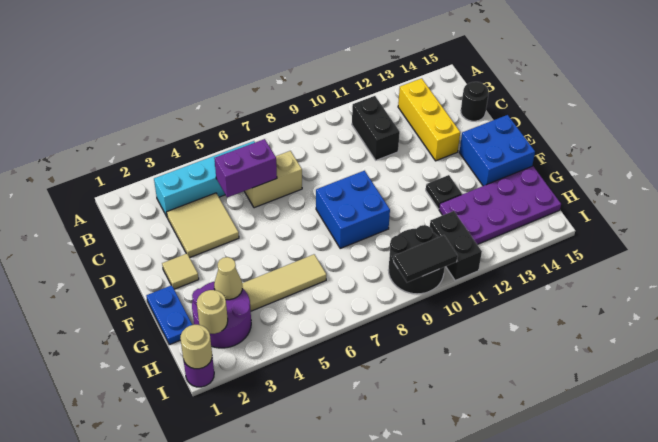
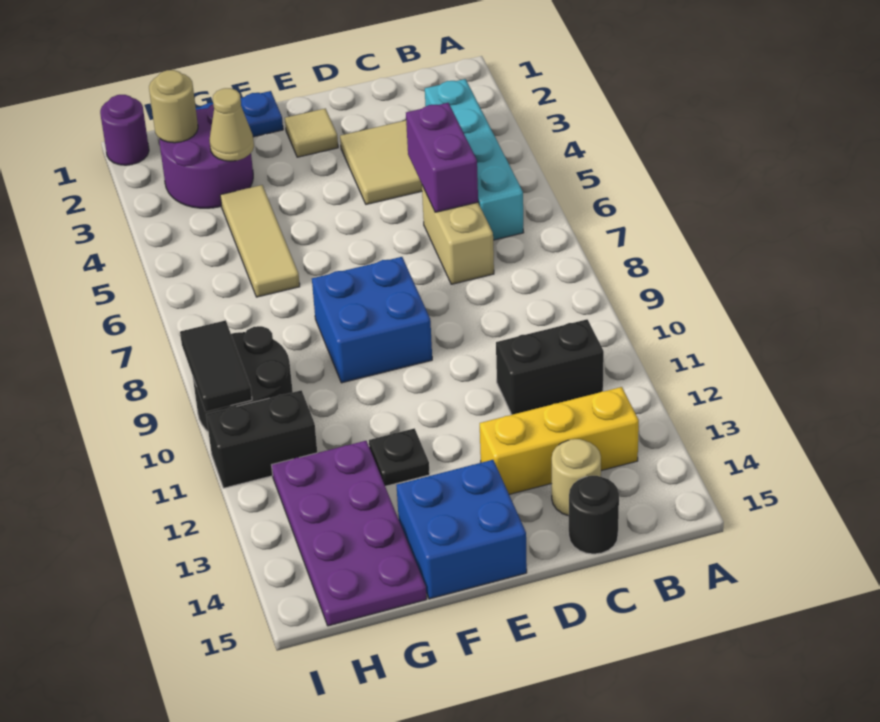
tan 1x1 round brick [180,325,212,369] -> tan 1x1 round brick moved to [552,439,601,516]

